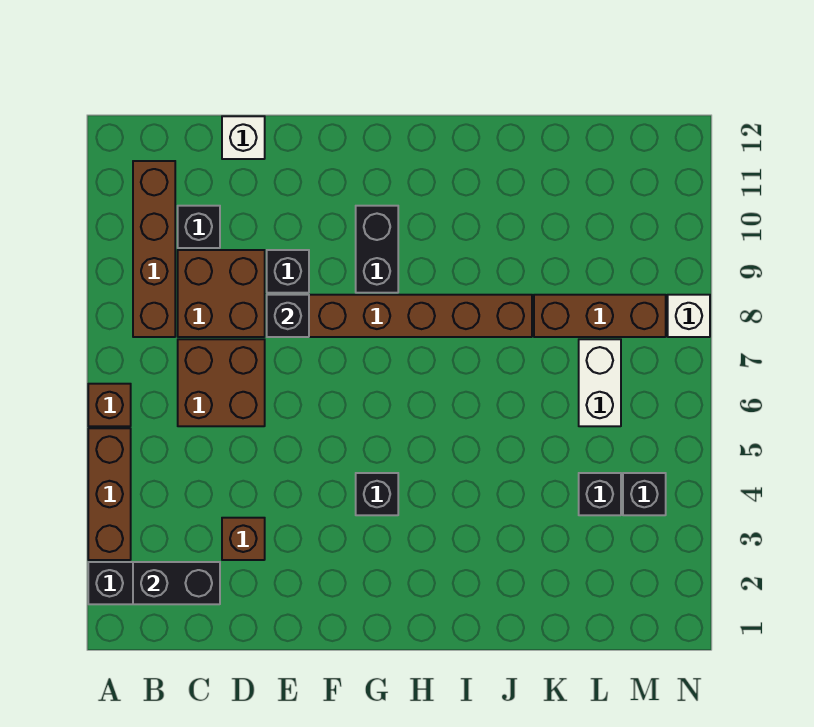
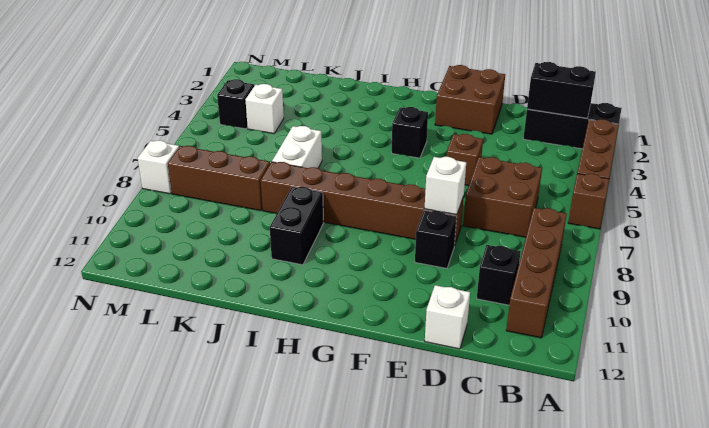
brown 2x2 brick [178,250,265,337] -> brown 2x2 brick moved to [435,65,505,134]
brown 1x1 brick [222,518,265,560] -> brown 1x1 brick moved to [447,134,483,186]
black 1x1 brick [267,295,309,337] -> white 1x1 brick [425,157,466,215]
black 1x2 brick [356,206,398,293] -> black 1x2 brick moved to [270,187,324,265]
black 1x1 brick [579,473,621,515] -> white 1x1 brick [245,84,284,134]
white 1x2 brick [579,339,621,426] -> white 1x2 brick moved to [272,126,322,168]

